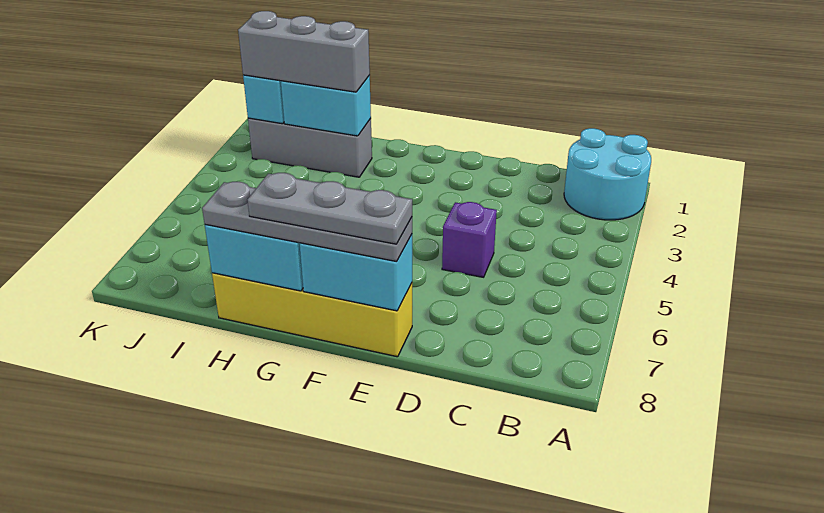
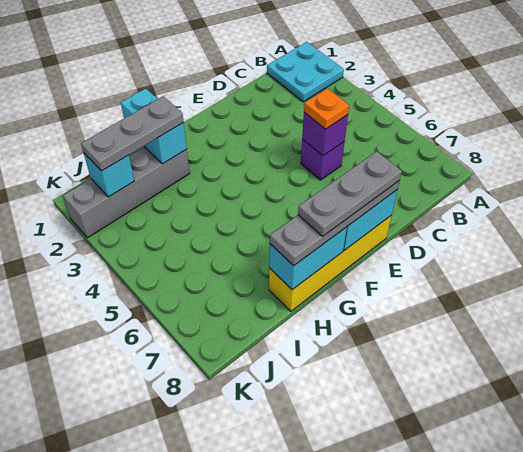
cyan 2x2 round brick [564,128,651,220] -> cyan 2x2 plate [267,42,344,102]
none -> purple 1x1 brick [302,112,348,156]
none -> orange 1x1 plate [304,88,349,129]
grey 1x3 brick [248,118,372,177] -> grey 1x4 brick [63,147,190,238]
cyan 1x2 brick [281,75,371,136] -> cyan 1x2 brick turned to [121,88,187,164]
grey 1x3 brick [238,11,370,92] -> grey 1x3 plate [81,96,183,171]

